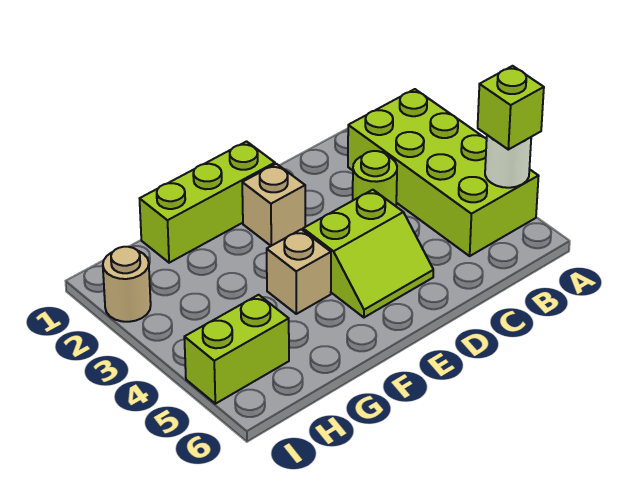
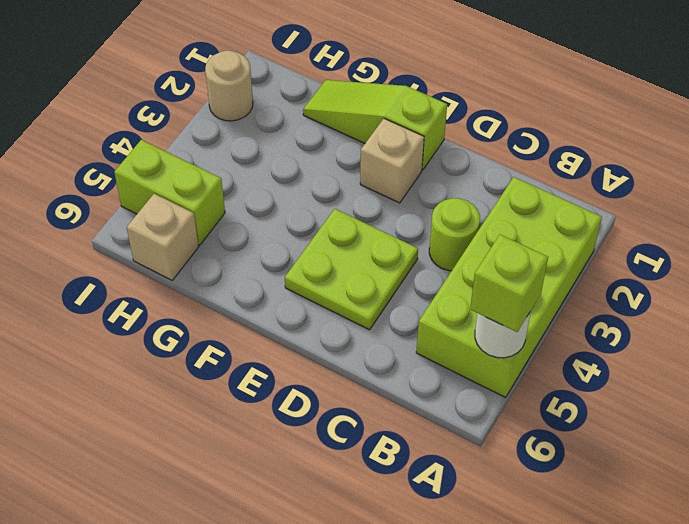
lime 2x2 slope [303,190,433,317] -> lime 2x2 plate [285,209,418,330]
lime 1x3 brick [140,142,275,263] -> lime 1x3 slope [303,80,447,170]
tan 1x1 brick [267,229,331,314] -> tan 1x1 brick moved to [127,194,198,280]

